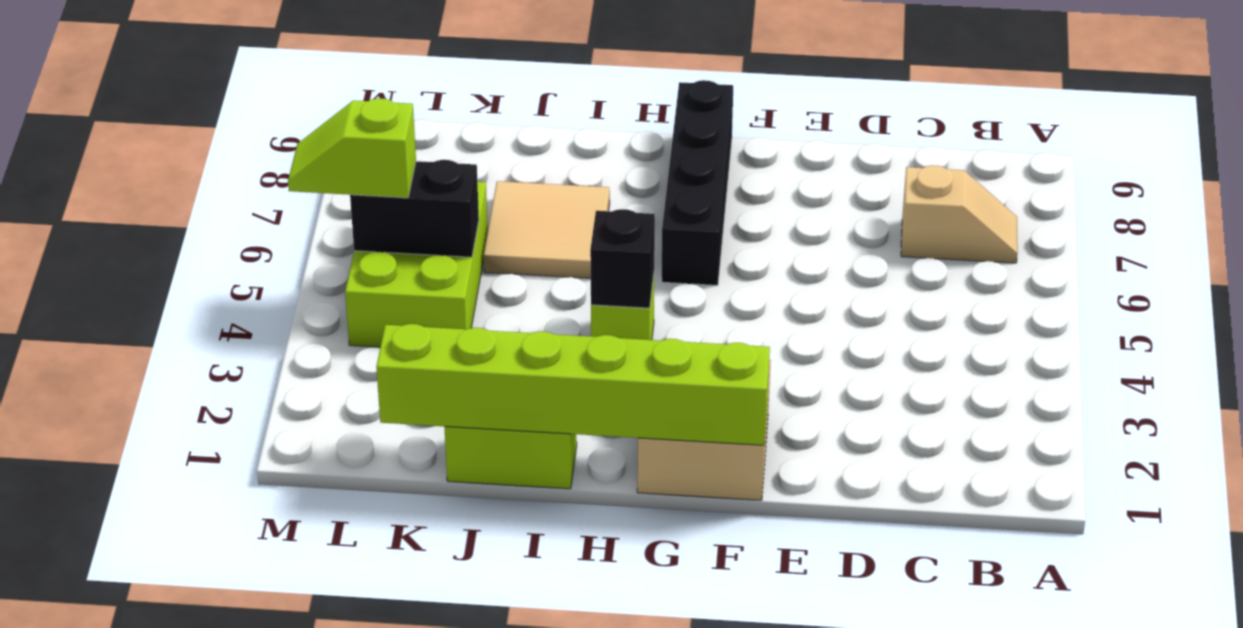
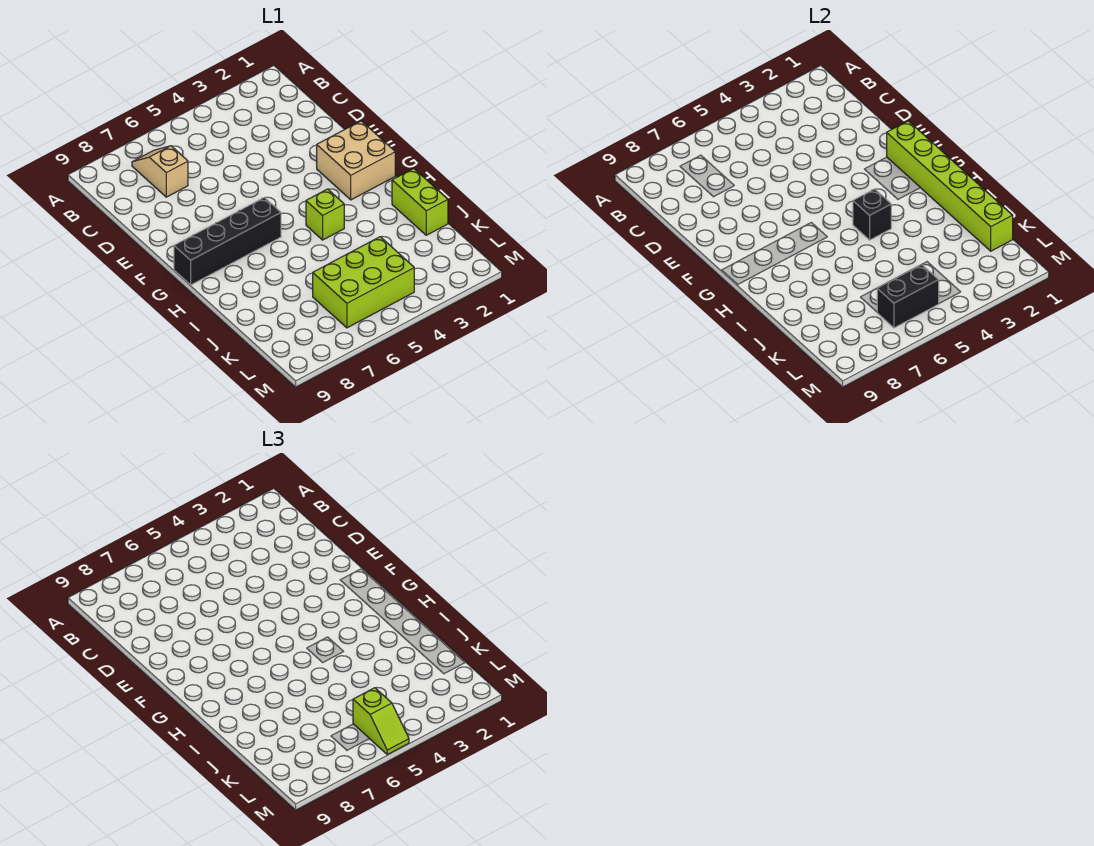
tan 2x2 tile [484,181,610,278] -> none
black 1x2 brick [350,160,479,257] -> black 1x2 brick turned to [877,265,939,328]

